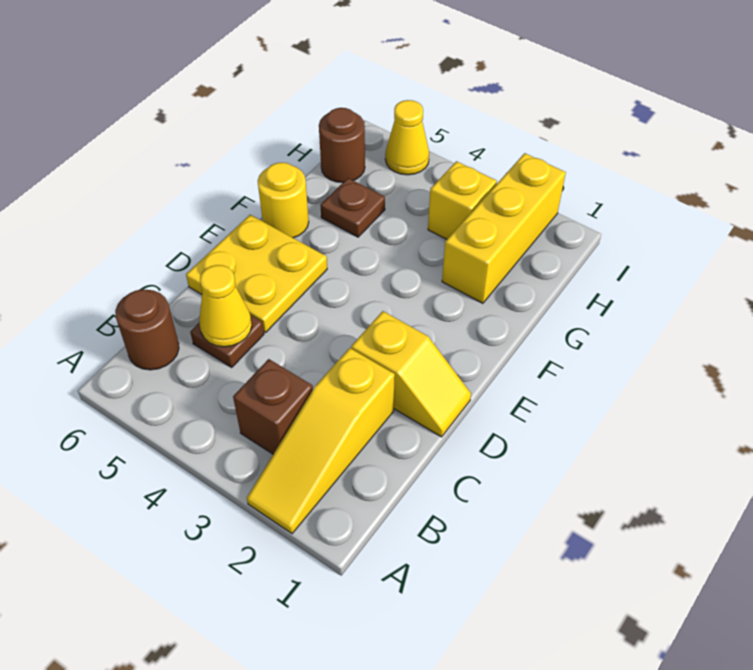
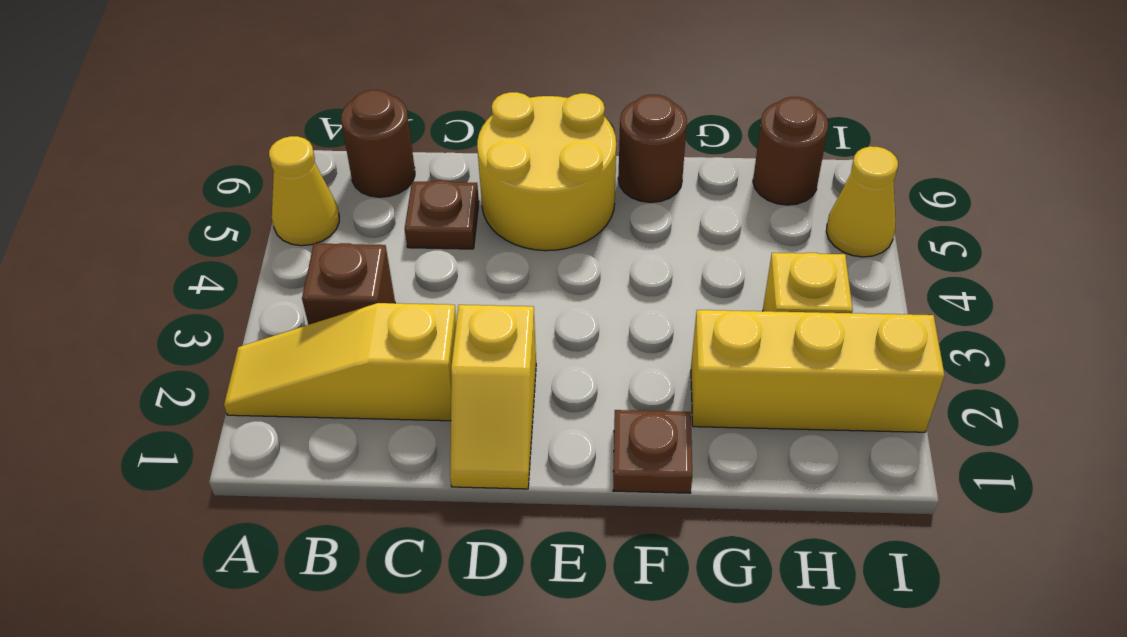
yellow 1x1 cone [199,265,252,347] -> yellow 1x1 cone moved to [269,136,339,246]
yellow 2x2 plate [186,215,327,332] -> yellow 2x2 round brick [477,92,616,251]
yellow 1x1 round brick [258,163,309,238] -> brown 1x1 round brick [618,95,687,202]
brown 1x1 plate [320,178,385,237] -> brown 1x1 plate moved to [613,410,692,493]

